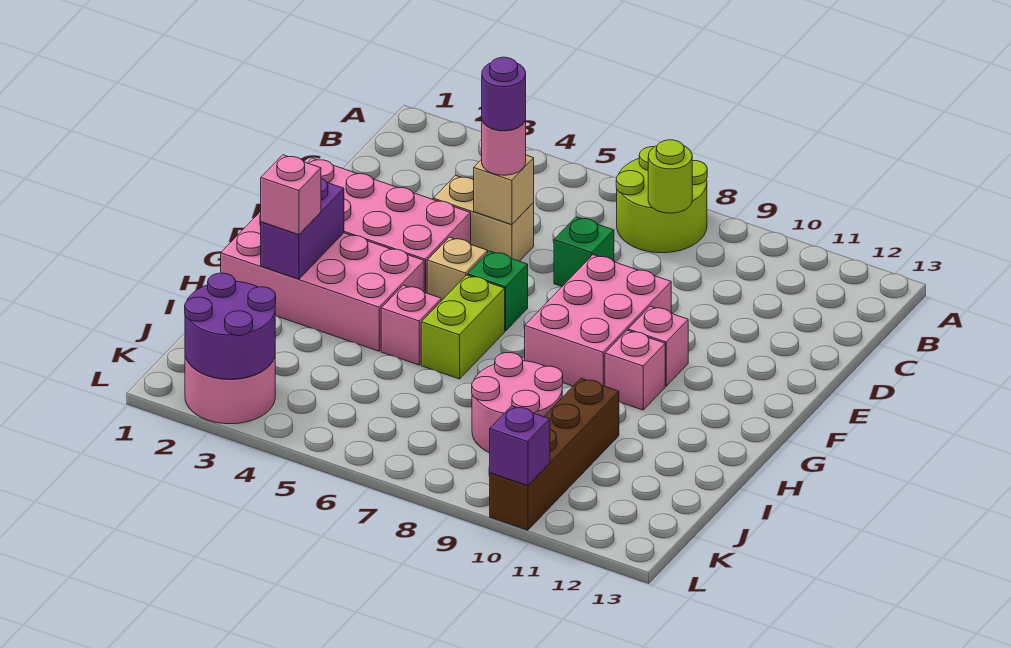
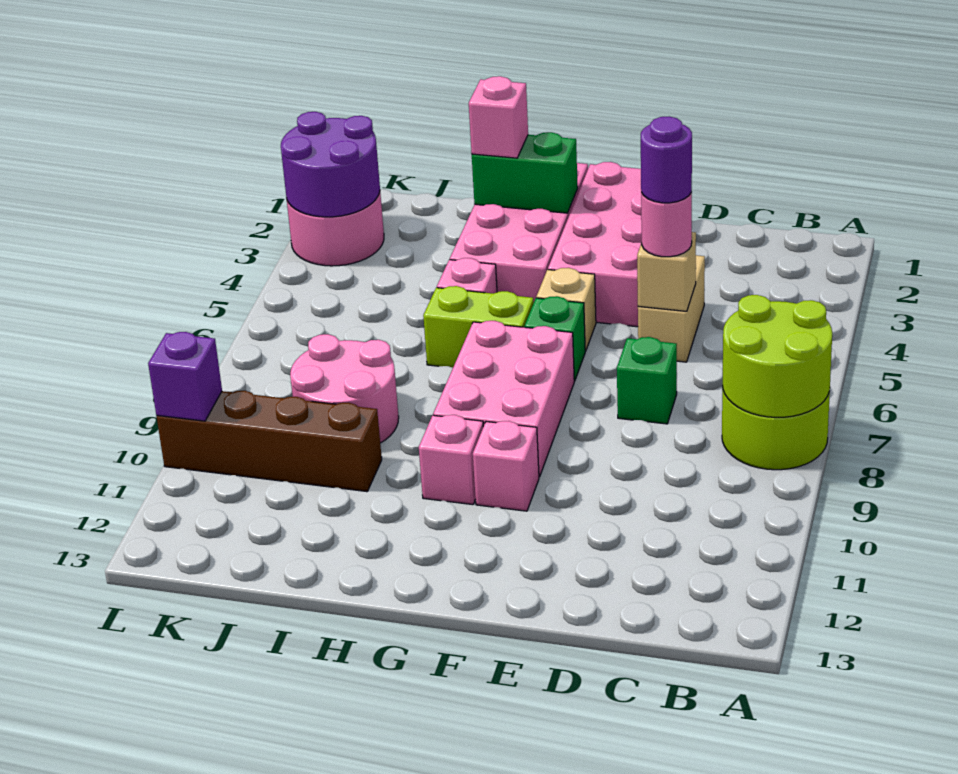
lime 1x1 round brick [648,140,692,213] -> lime 2x2 round brick [723,295,832,417]
pink 2x3 brick [525,255,671,386] -> pink 2x3 brick turned to [433,321,574,477]
purple 1x2 brick [261,178,344,279] -> green 1x2 brick [472,132,578,213]

